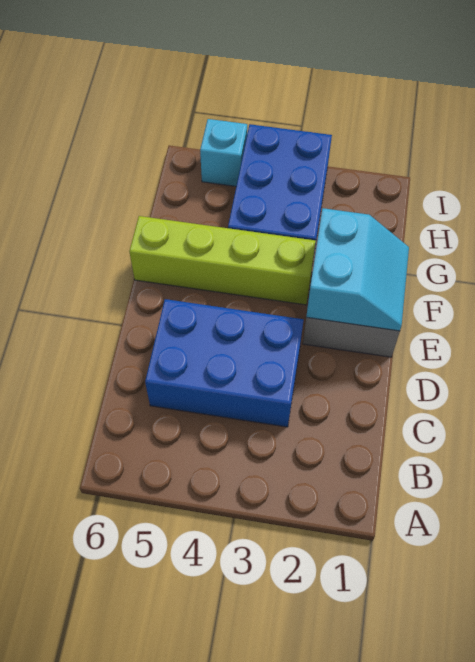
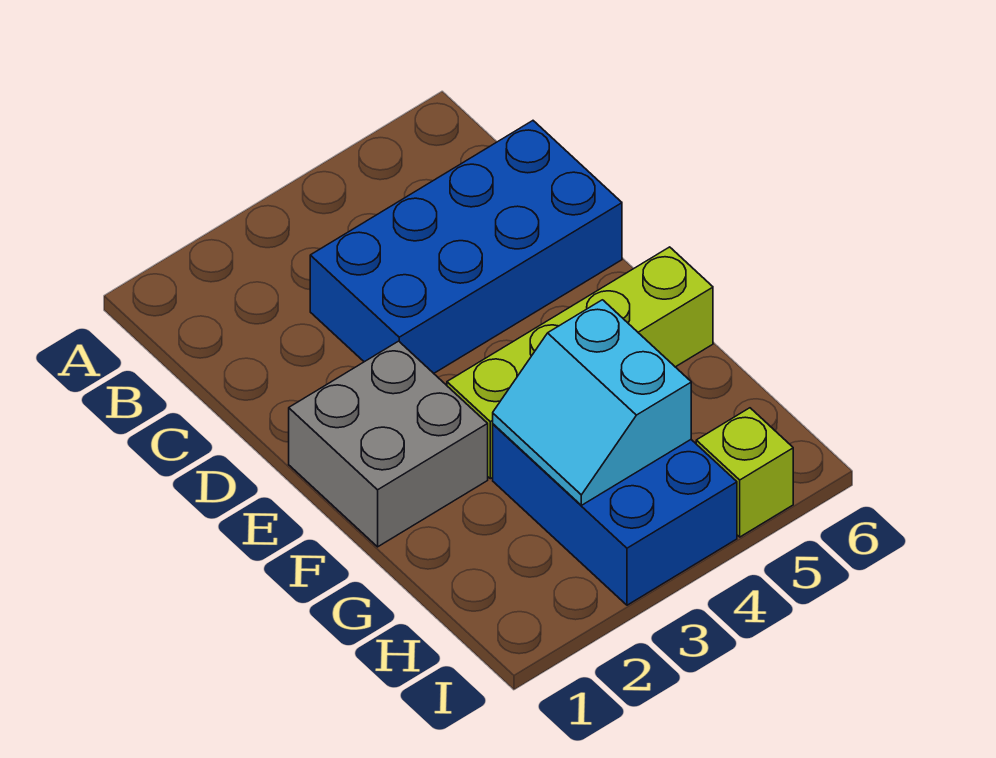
blue 2x3 brick [145,299,303,427] -> blue 2x4 brick [310,121,622,373]
cyan 2x2 slope [306,208,409,331] -> cyan 2x2 slope moved to [493,300,691,505]
cyan 1x1 brick [200,119,247,186] -> lime 1x1 brick [696,408,793,537]

